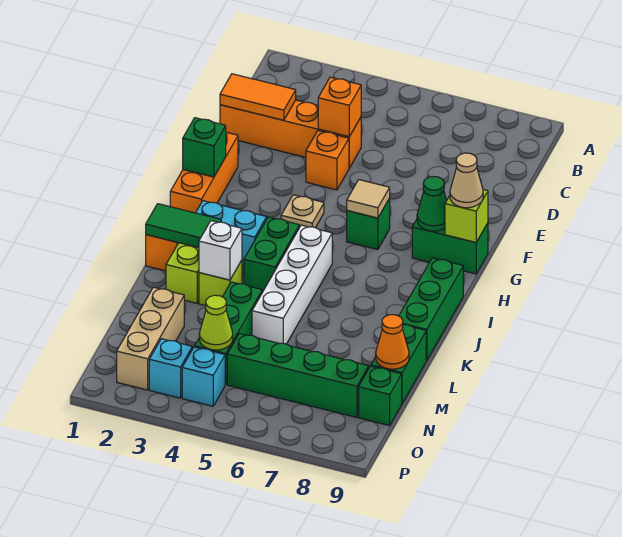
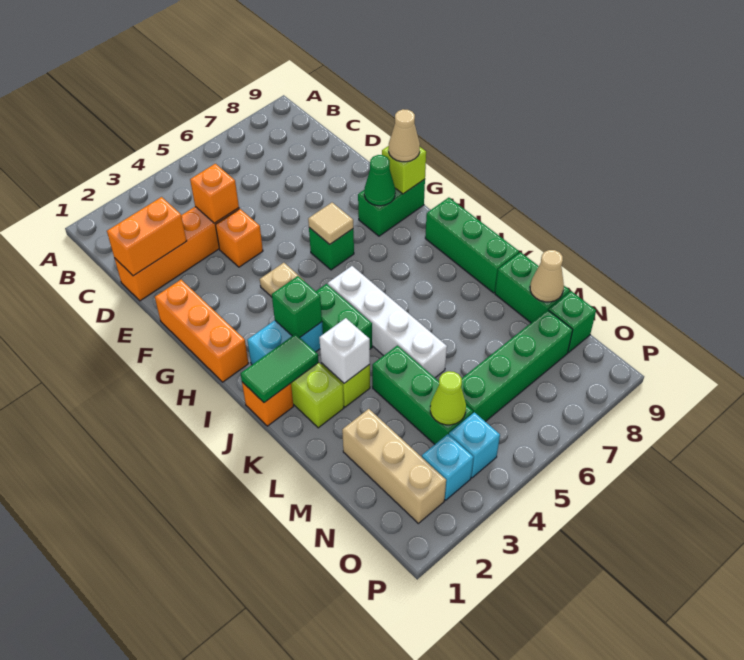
orange 1x2 tile [220,74,296,120] -> orange 1x2 brick [107,197,186,276]
green 1x1 brick [183,118,226,177] -> green 1x1 brick moved to [272,276,322,337]
orange 1x1 cone [376,315,409,369] -> tan 1x1 cone [530,250,564,302]

